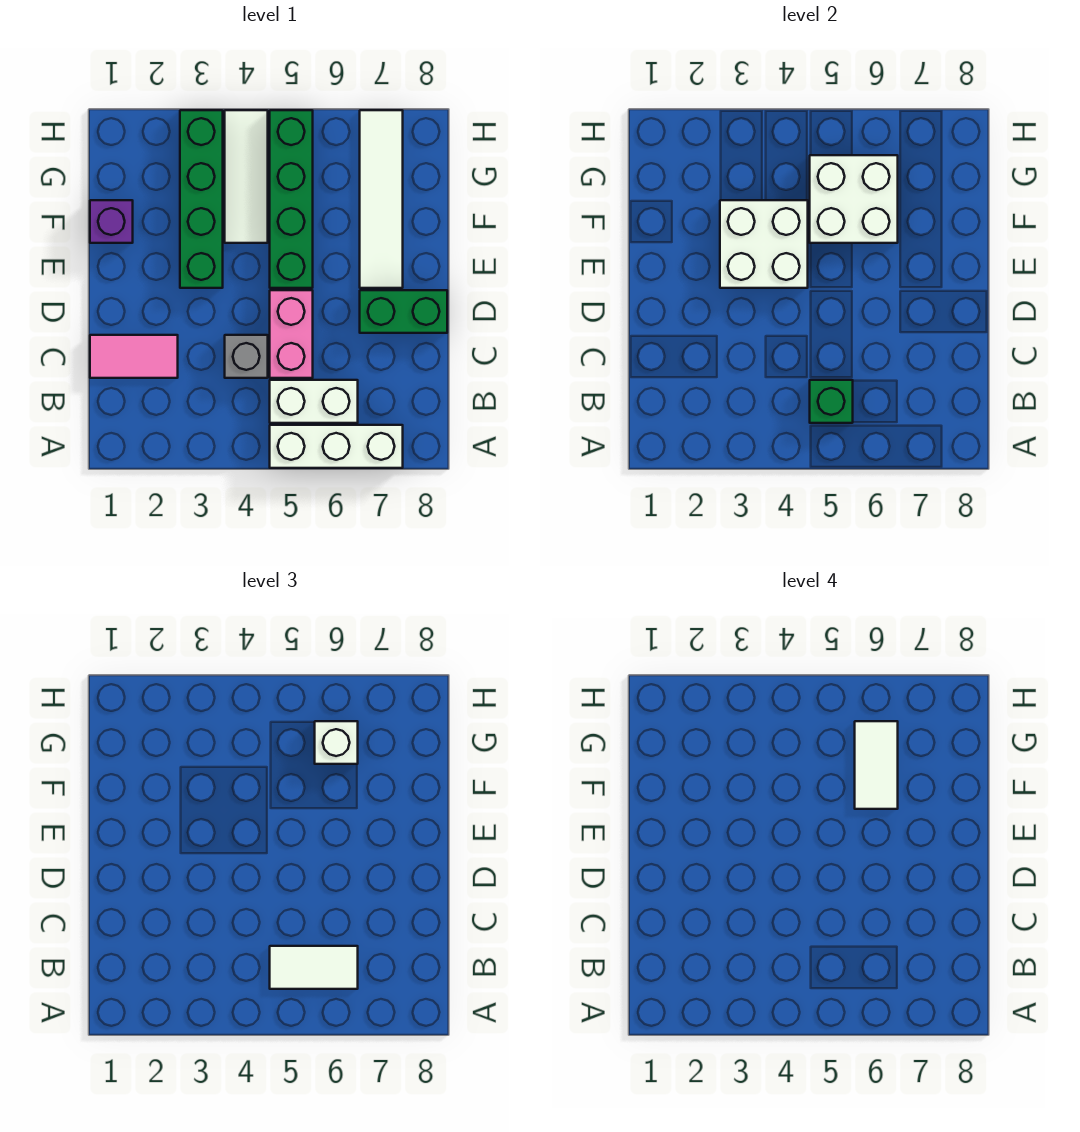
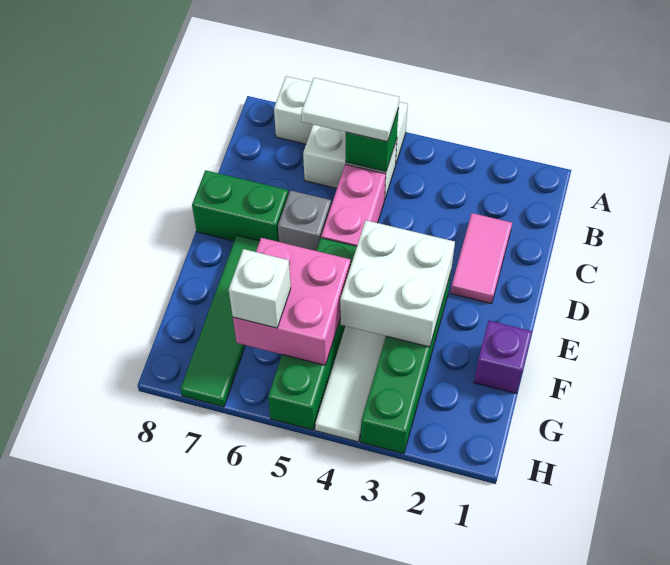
pink 1x2 tile [90,335,178,378] -> pink 1x2 tile turned to [451,213,512,304]
grey 1x1 brick [225,335,268,378] -> grey 1x1 brick moved to [278,190,331,251]
white 1x4 tile [360,110,403,288] -> green 1x4 tile [181,235,260,407]
white 2x2 brick [810,155,898,243] -> pink 2x2 brick [233,238,351,365]
white 1x2 tile [855,721,898,809] -> none

